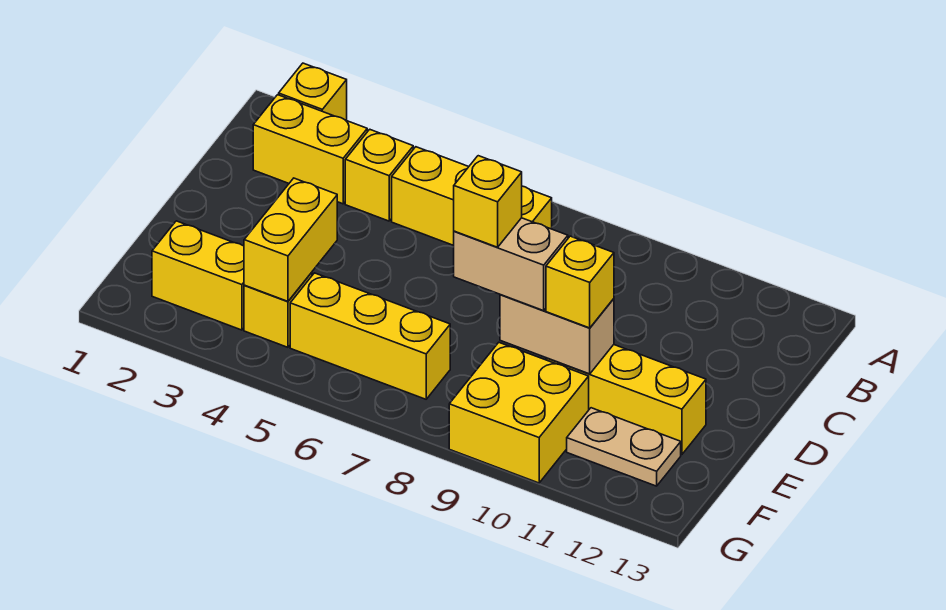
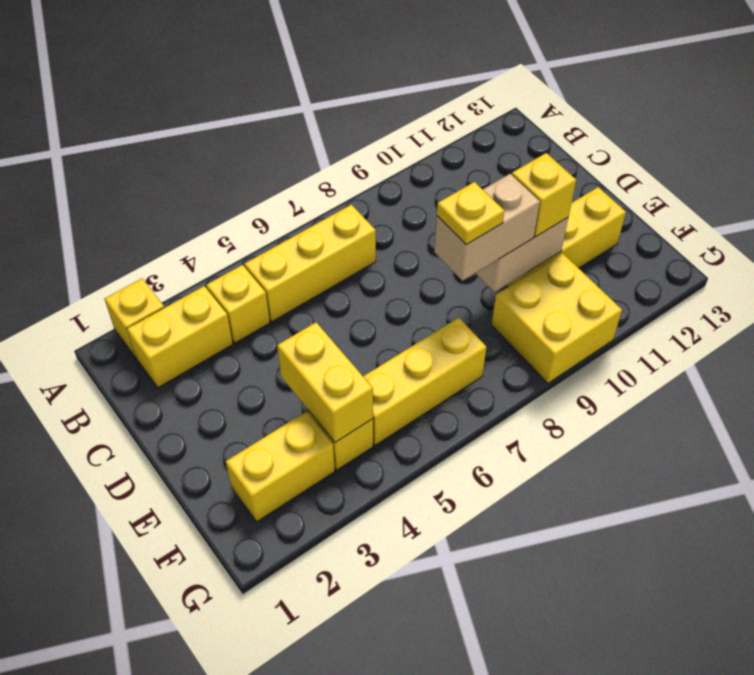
yellow 1x1 brick [454,156,522,247] -> yellow 1x1 plate [437,182,504,245]
tan 1x2 plate [567,408,681,486] -> none

